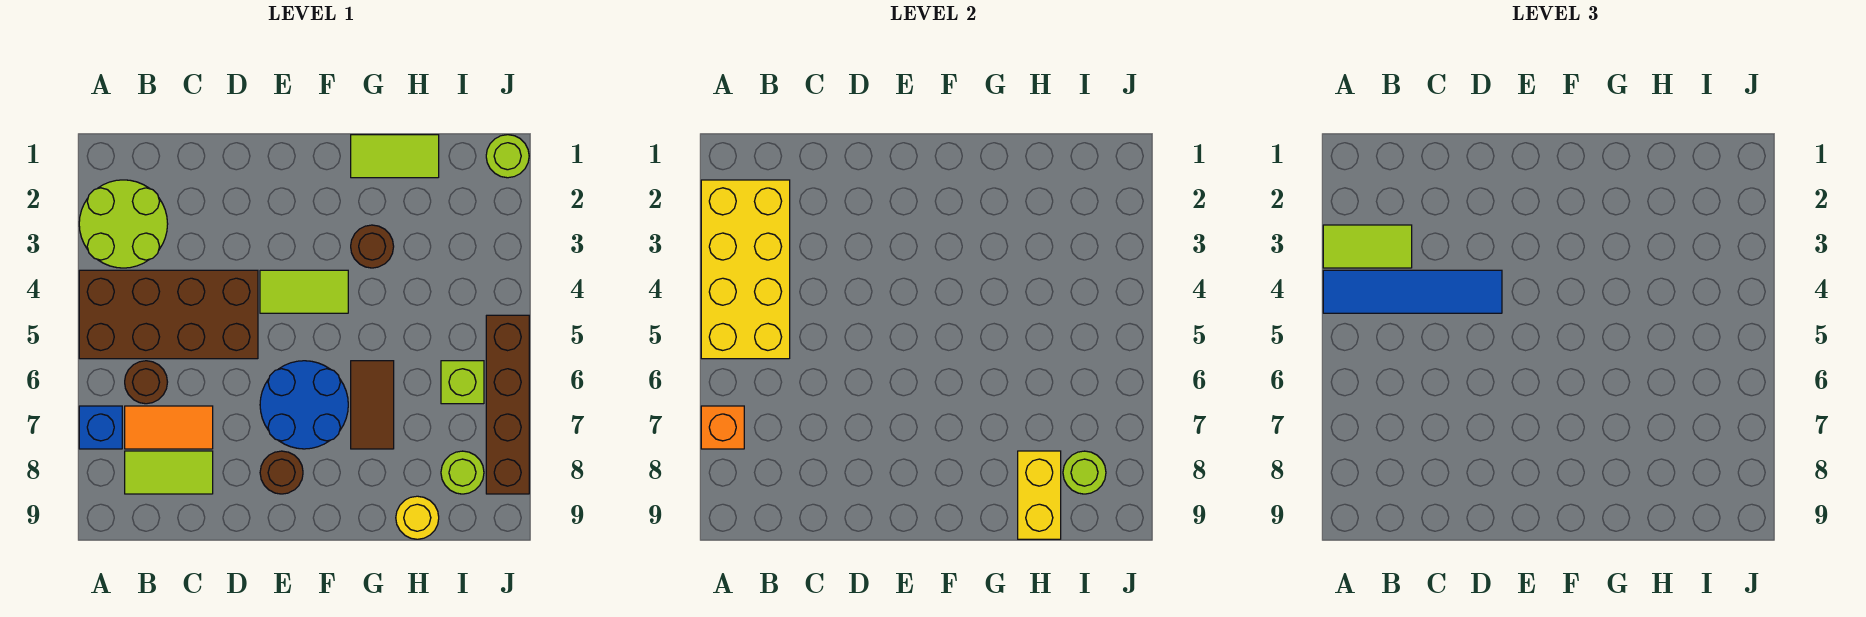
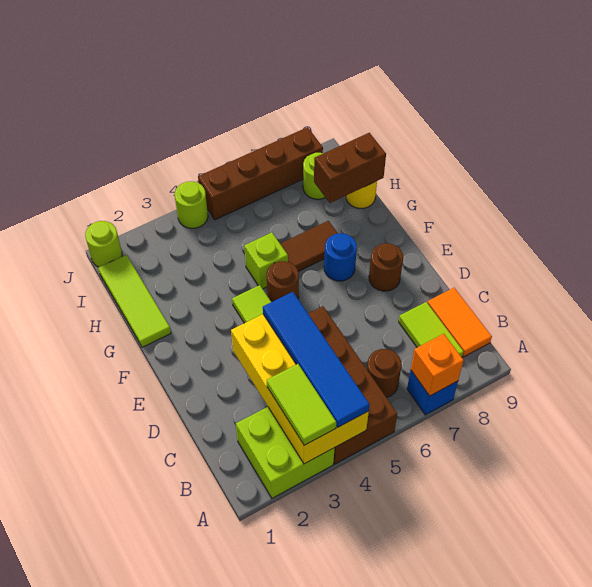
lime 2x2 round brick [79,180,168,268] -> lime 2x2 brick [236,407,335,498]
yellow 2x4 brick [701,180,790,359] -> yellow 2x4 brick turned to [231,314,369,464]
orange 1x2 tile [125,406,213,449] -> orange 1x2 tile moved to [427,288,492,357]
blue 2x2 round brick [260,361,348,449] -> blue 1x1 round brick [324,233,357,281]
lime 1x2 tile [351,135,439,178] -> lime 1x3 tile [98,255,171,347]
brown 1x1 round brick [351,225,394,268] -> brown 1x1 round brick moved to [267,261,299,302]
yellow 1x2 brick [1018,451,1061,539] -> brown 1x2 brick [314,133,386,203]
lime 1x1 brick [441,361,484,404] -> lime 1x1 brick moved to [244,232,288,289]
lime 1x1 round brick [1063,451,1106,494] -> lime 1x1 round brick moved to [175,181,208,228]

